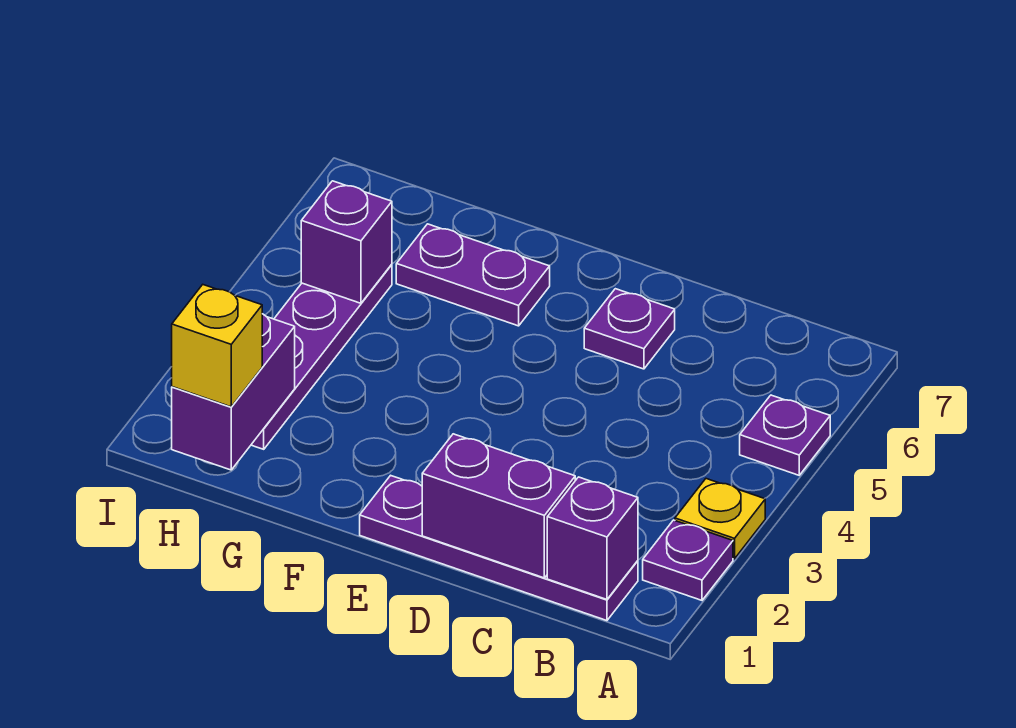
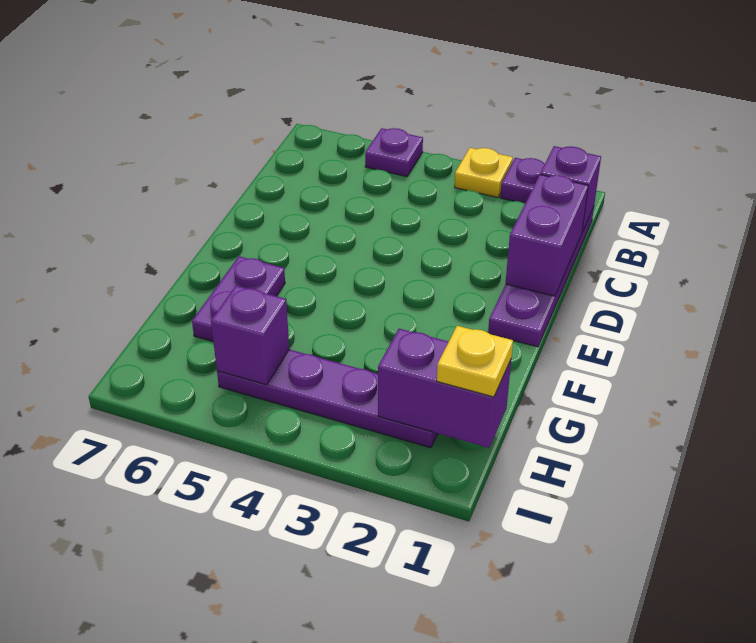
purple 1x1 plate [584,289,675,369] -> none
yellow 1x1 brick [172,285,262,407] -> yellow 1x1 plate [437,326,513,397]

